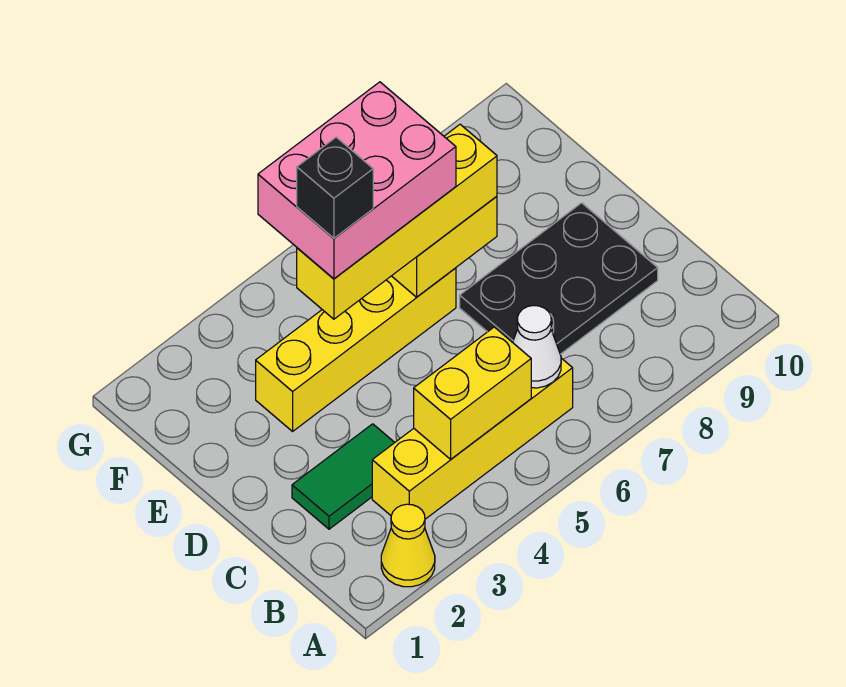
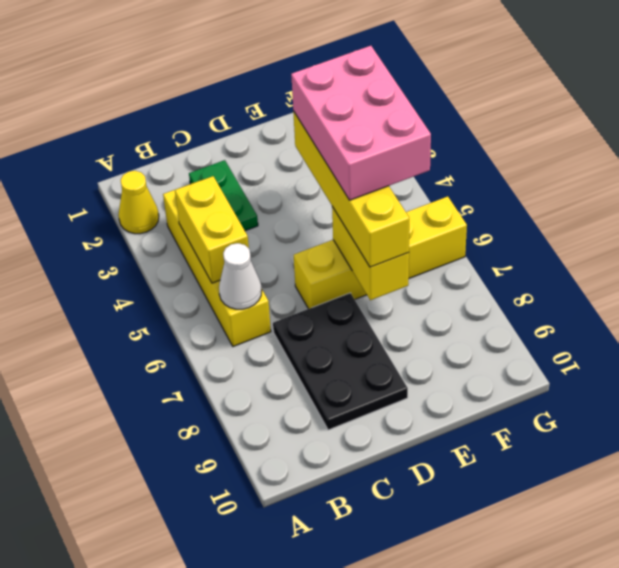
green 1x2 tile [292,424,395,529] -> green 1x2 plate [189,160,258,231]
yellow 1x4 brick [256,268,456,431] -> yellow 1x4 brick turned to [294,196,467,309]
black 1x1 brick [297,137,373,238] -> none

